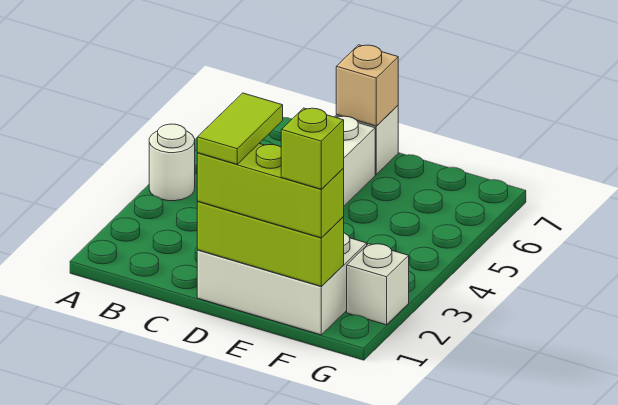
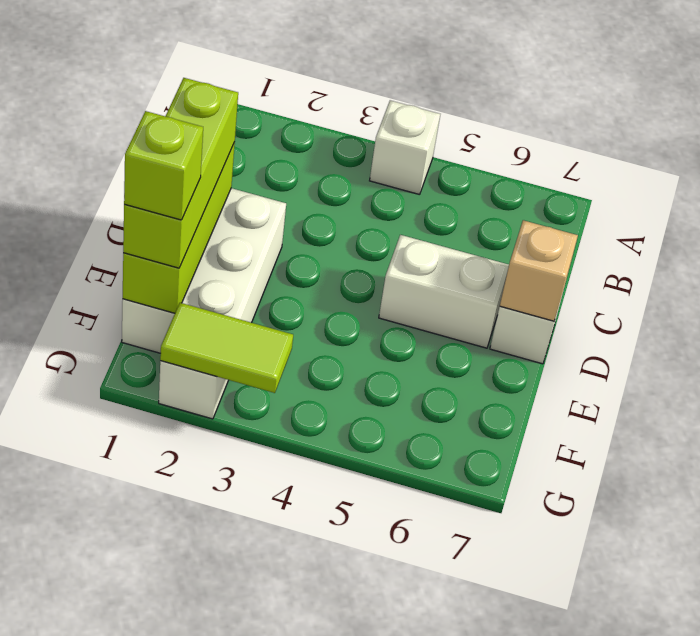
white 1x1 round brick [149,124,195,201] -> white 1x1 brick [370,100,440,195]
lime 1x2 tile [197,93,283,164] -> lime 1x2 tile moved to [160,303,293,393]

